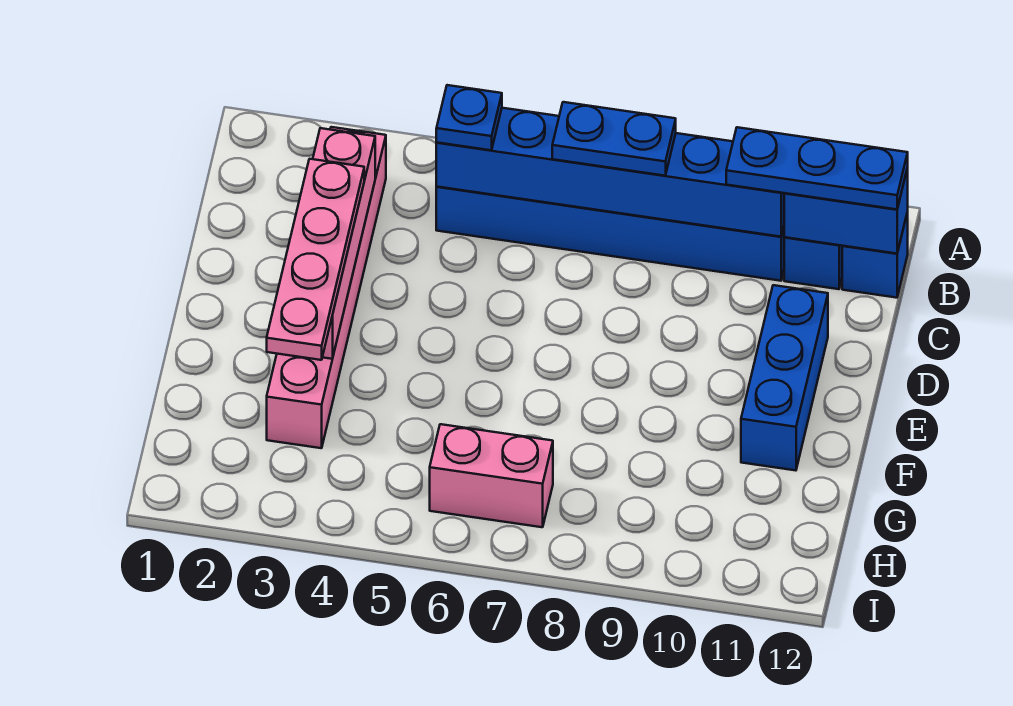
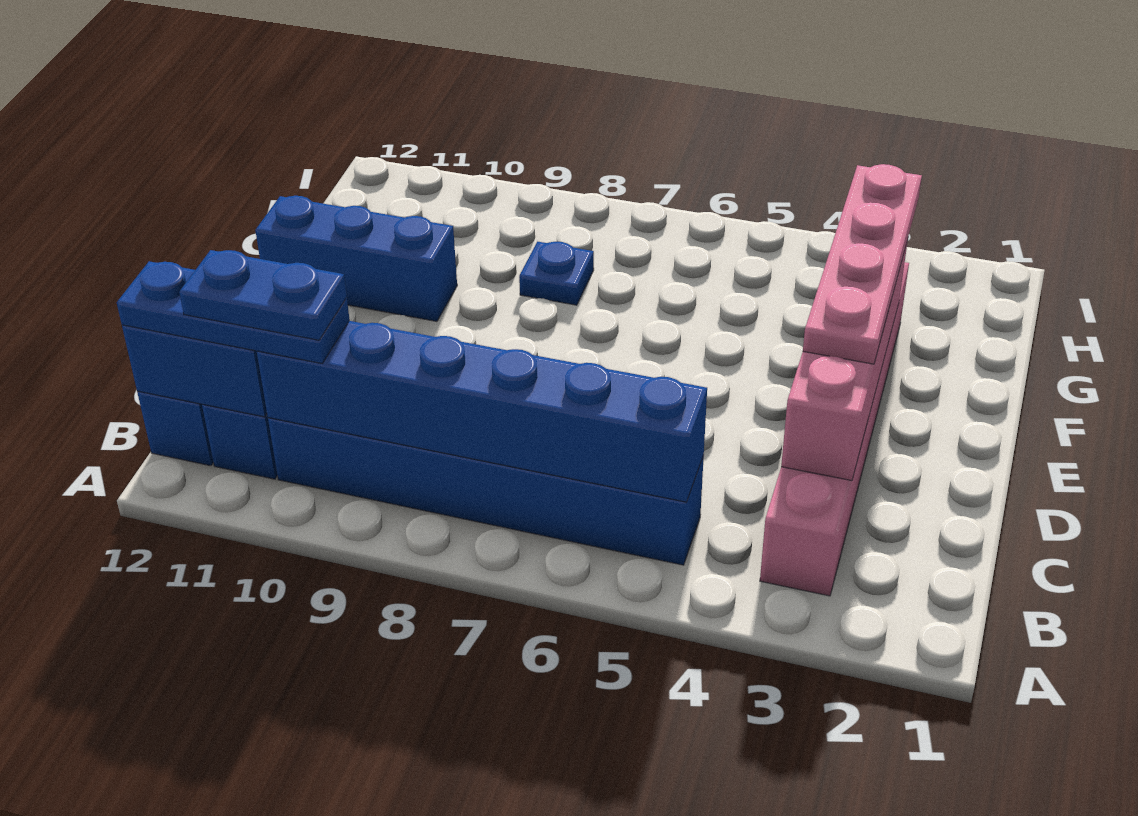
blue 1x1 plate [436,85,502,150] -> blue 1x1 plate moved to [519,242,594,305]
blue 1x2 plate [552,102,676,176] -> blue 1x2 plate moved to [179,250,347,340]
blue 1x3 brick [741,285,828,470] -> blue 1x3 brick turned to [255,196,457,321]
pink 1x2 brick [430,424,553,527] -> none

